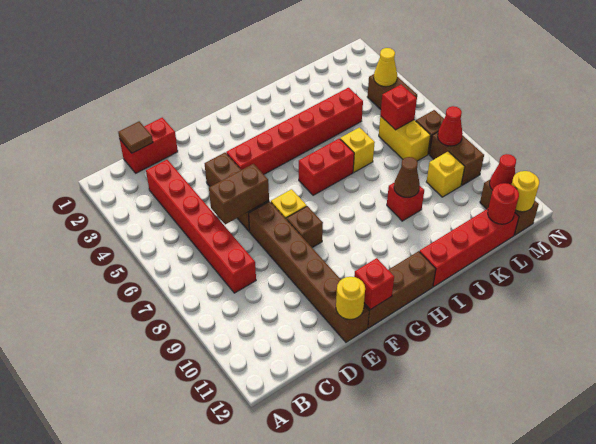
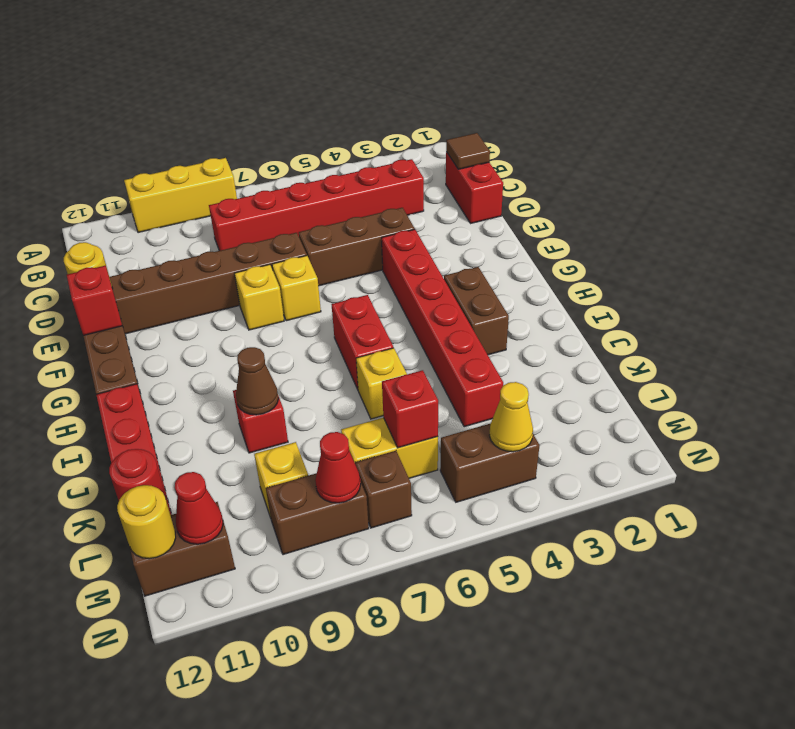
none -> yellow 1x3 brick [124,158,237,233]
brown 1x2 brick [209,164,269,224] -> brown 1x2 brick moved to [444,267,509,355]
brown 1x1 brick [287,206,323,248] -> yellow 1x1 brick [234,264,284,330]

